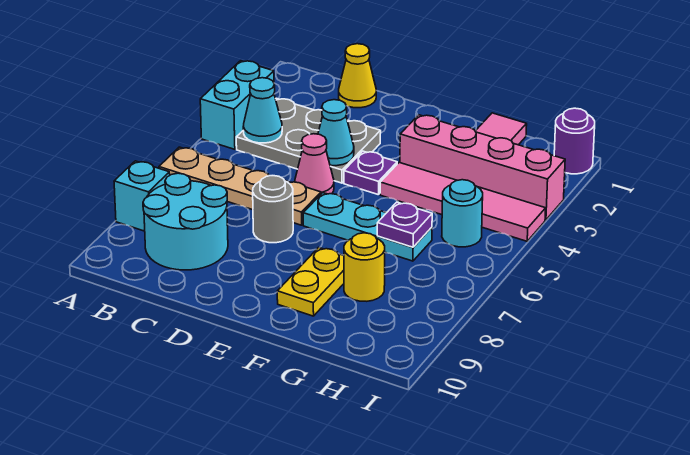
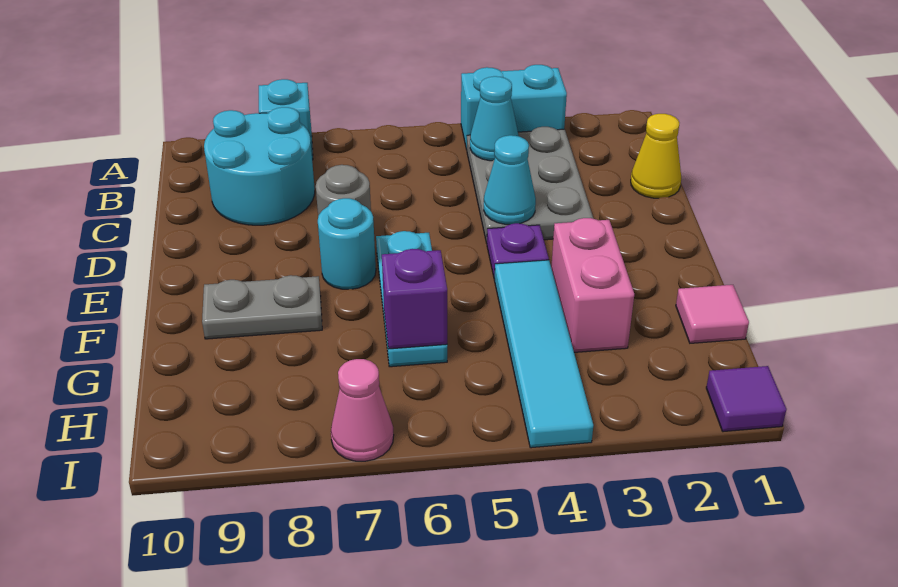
tan 1x4 plate [159,147,321,225] -> none
pink 1x1 cone [295,134,334,194] -> pink 1x1 cone moved to [331,359,394,461]
pink 1x4 brick [400,115,565,220] -> pink 1x2 brick [551,218,634,352]
pink 1x4 tile [380,162,546,241] -> cyan 1x4 tile [494,260,593,448]
yellow 1x2 plate [277,247,344,316] -> grey 1x2 plate [202,275,322,339]
purple 1x1 plate [377,202,432,247] -> purple 1x1 brick [382,249,447,349]
yellow 1x1 round brick [344,233,385,301] -> none
cyan 1x1 round brick [442,180,483,247] -> cyan 1x1 round brick moved to [318,198,376,289]
purple 1x1 round brick [554,108,595,174] -> purple 1x1 tile [706,366,787,432]

